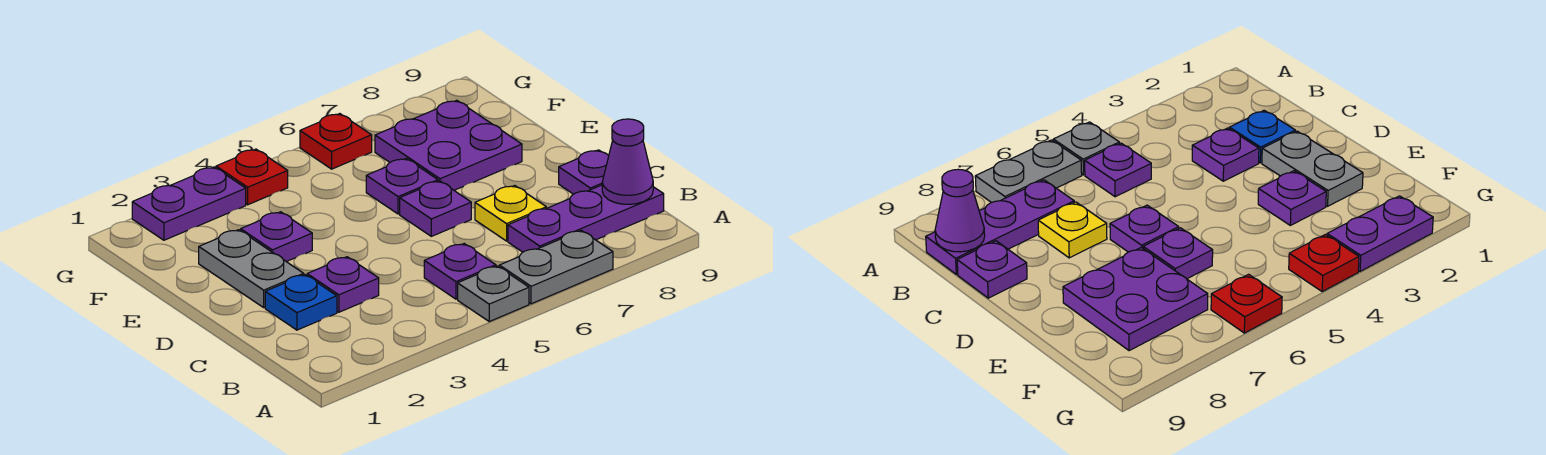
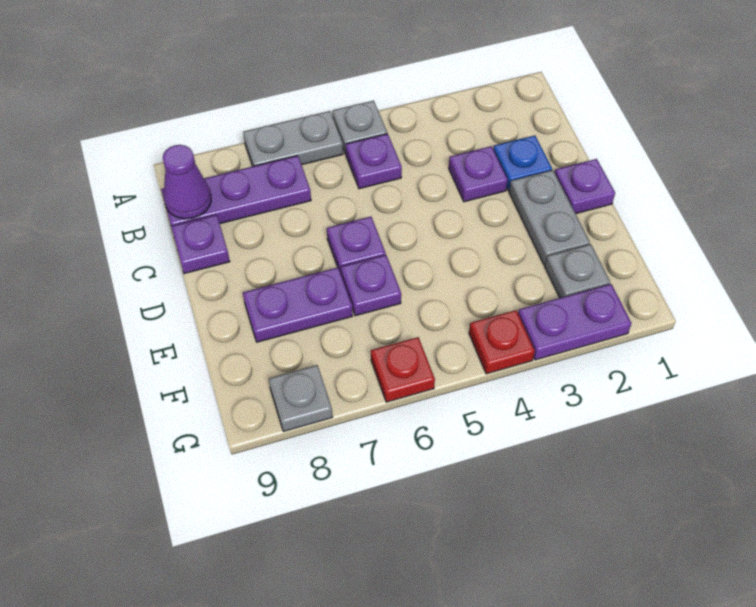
yellow 1x1 plate [475,186,546,241] -> none
purple 1x1 plate [241,212,312,262] -> purple 1x1 plate moved to [555,159,615,214]
purple 2x2 plate [375,100,522,190] -> purple 1x2 plate [243,268,353,342]
none -> grey 1x1 plate [545,244,610,298]
none -> grey 1x1 plate [269,365,333,431]

